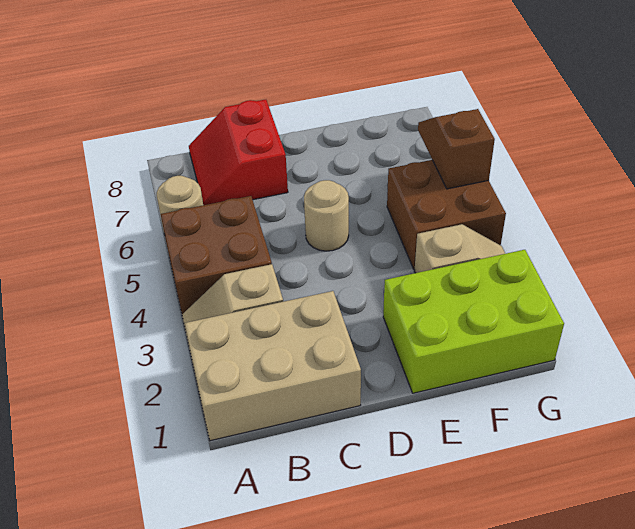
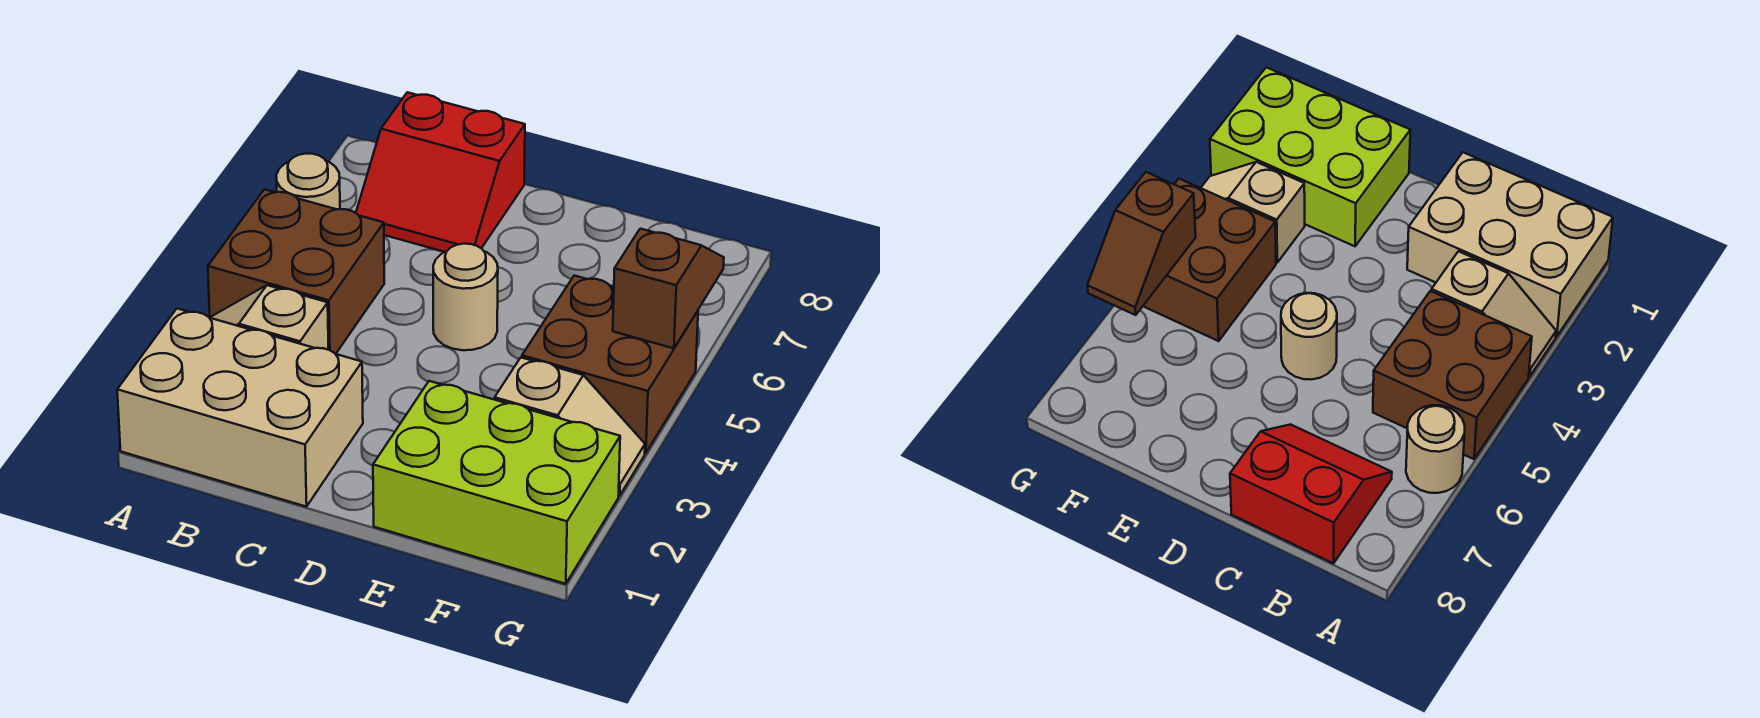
red 2x2 slope [189,99,288,205] -> red 2x2 slope turned to [356,92,525,252]

